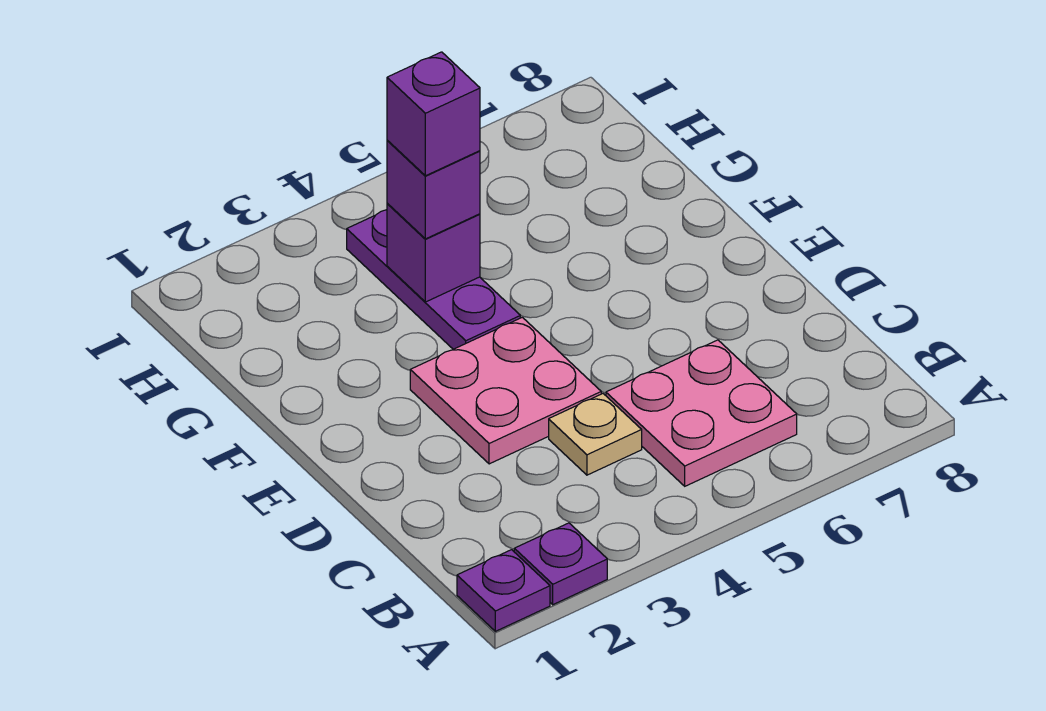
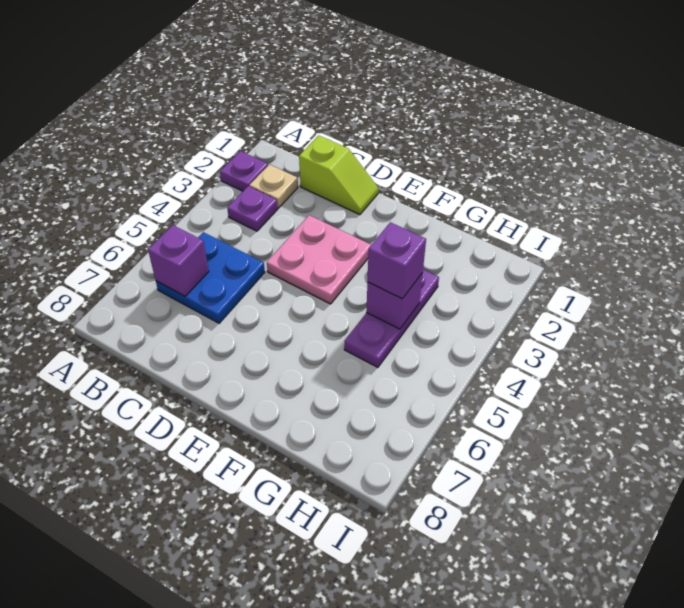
purple 1x1 plate [457,550,550,631] -> purple 1x1 plate moved to [227,186,278,231]
pink 2x2 plate [606,340,797,486] -> blue 2x2 plate [156,232,265,323]
none -> lime 1x2 slope [299,135,378,215]
tan 1x1 plate [549,394,642,475] -> tan 1x1 plate moved to [249,165,298,208]
purple 1x3 plate [347,210,520,349] -> purple 1x3 plate turned to [344,270,439,367]
purple 1x1 brick [387,52,480,176] -> purple 1x1 brick moved to [148,225,209,296]

